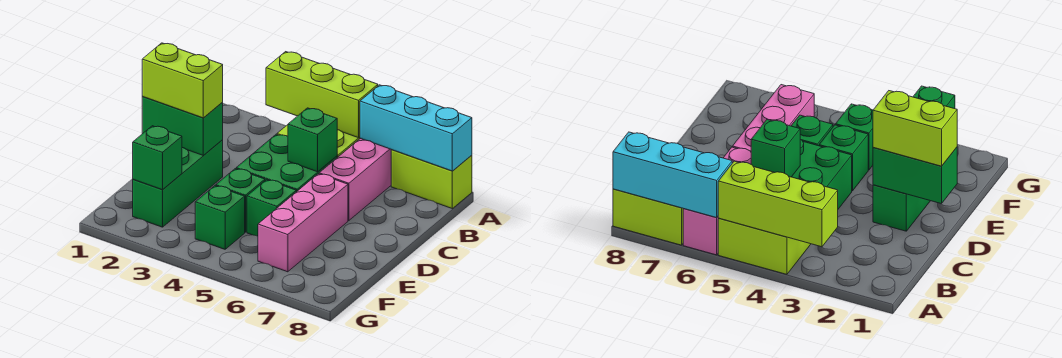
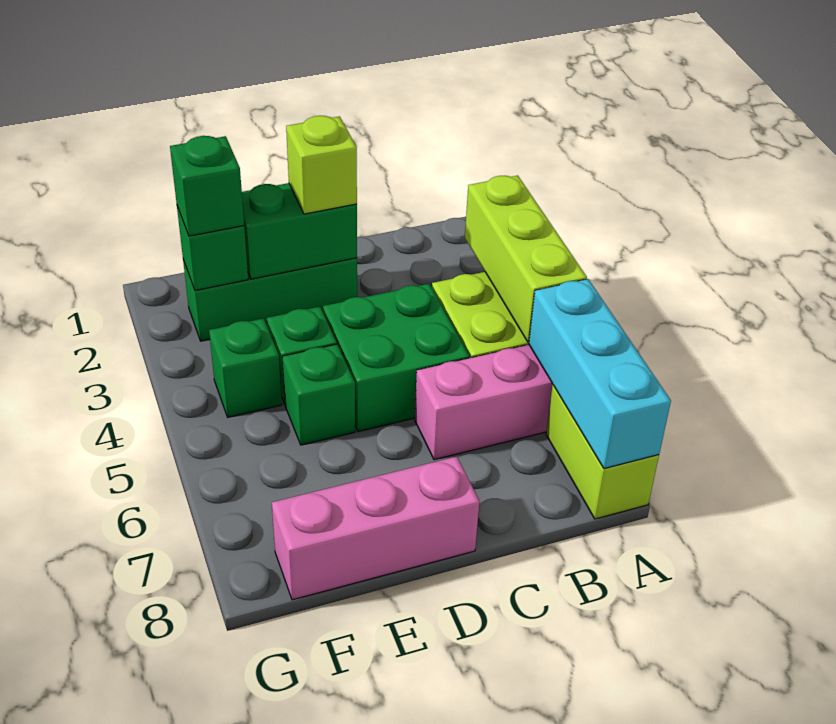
green 1x1 brick [288,108,337,172] -> green 1x1 brick moved to [170,136,244,236]
green 1x2 brick [142,96,223,156] -> green 1x2 brick turned to [242,183,357,279]
lime 1x2 brick [142,43,223,118] -> lime 1x1 brick [286,116,357,214]
pink 1x3 brick [258,174,348,272] -> pink 1x3 brick moved to [272,457,480,600]

